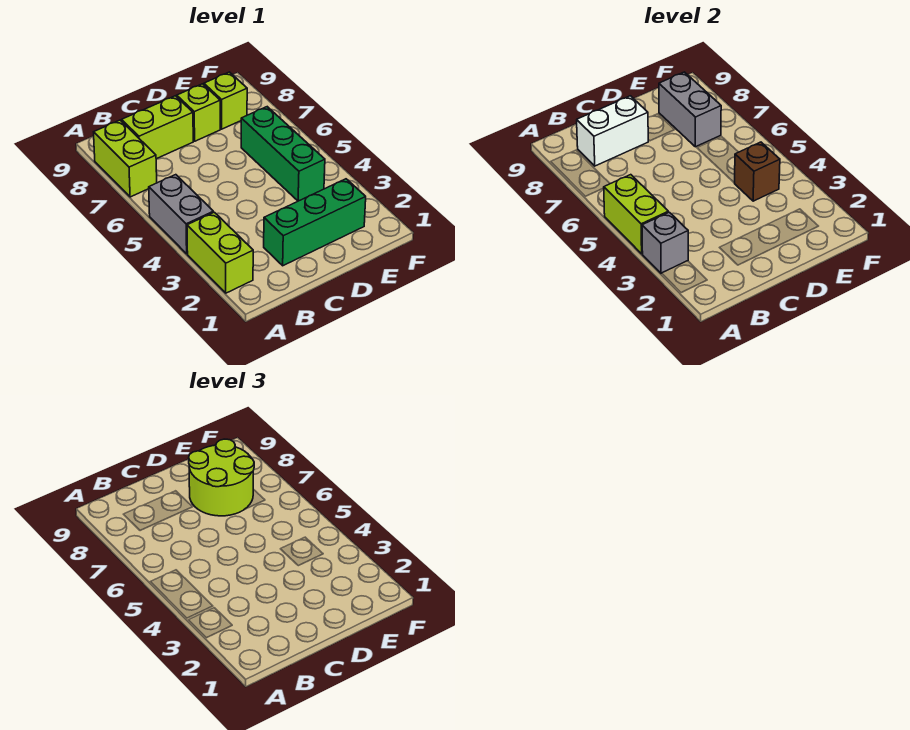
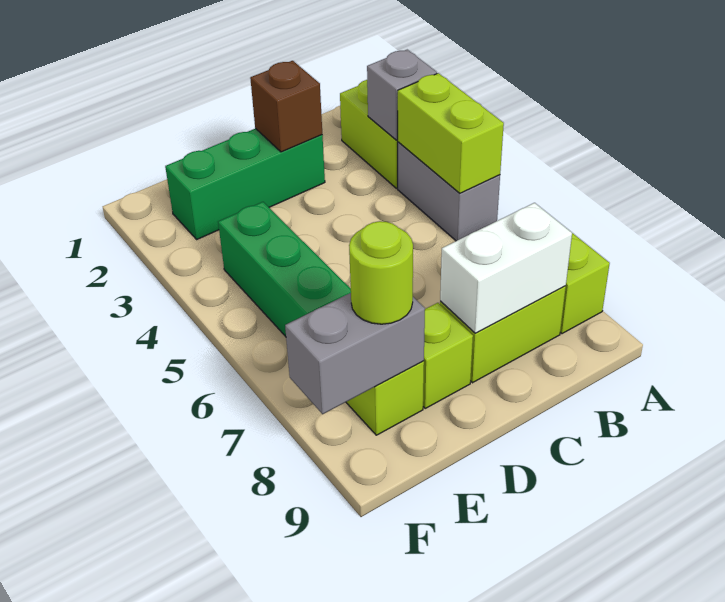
lime 2x2 round brick [189,439,254,516] -> lime 1x1 round brick [349,221,413,324]
brown 1x1 brick [735,142,780,201] -> brown 1x1 brick moved to [250,61,322,152]
grey 1x2 brick [659,72,721,147] -> grey 1x2 brick turned to [285,293,425,414]

